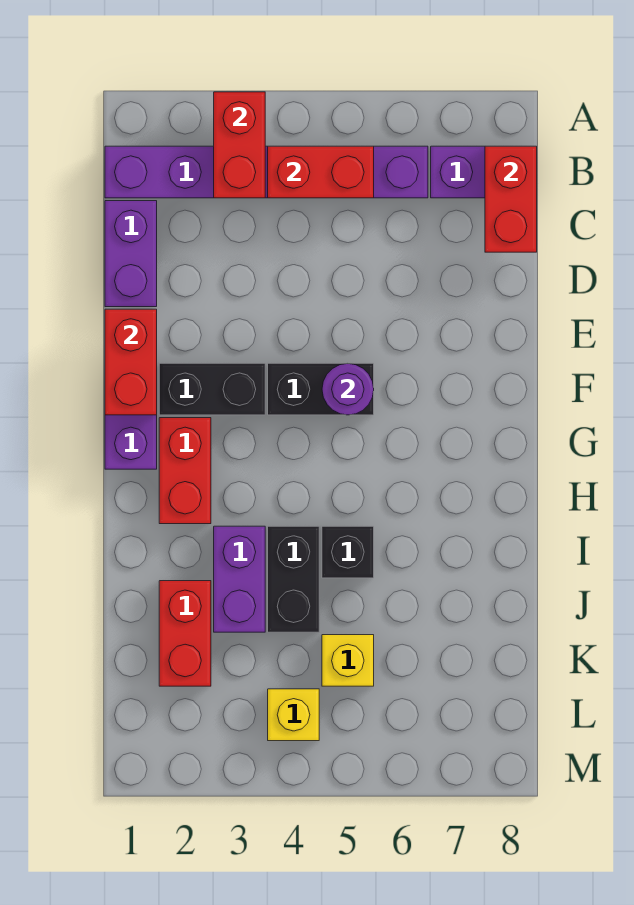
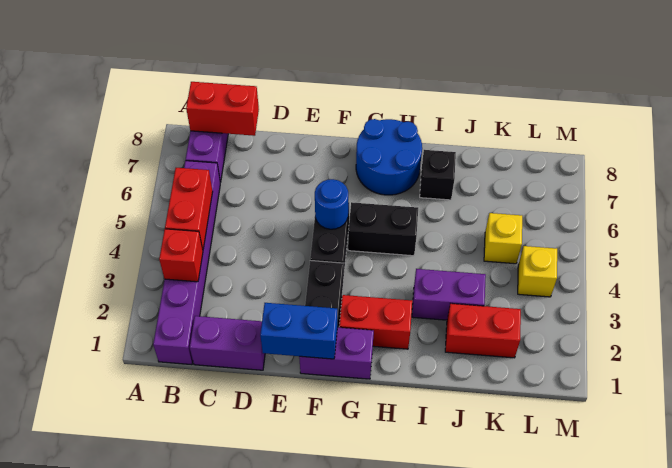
red 1x2 brick [214,92,265,198] -> red 1x1 brick [159,229,203,282]
red 1x2 brick [105,309,157,415] -> blue 1x2 brick [260,303,337,359]
purple 1x1 round brick [322,363,374,415] -> blue 1x1 round brick [315,179,348,229]
none -> blue 2x2 round brick [356,119,422,195]
black 1x2 brick [268,526,319,632] -> black 1x2 brick moved to [348,202,418,256]
black 1x1 brick [322,526,374,578] -> black 1x1 brick moved to [420,150,456,200]

